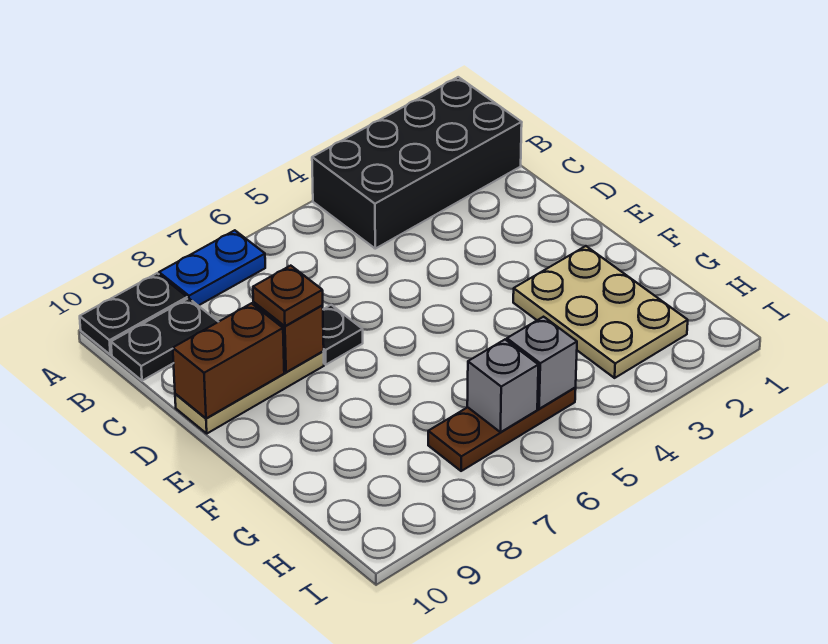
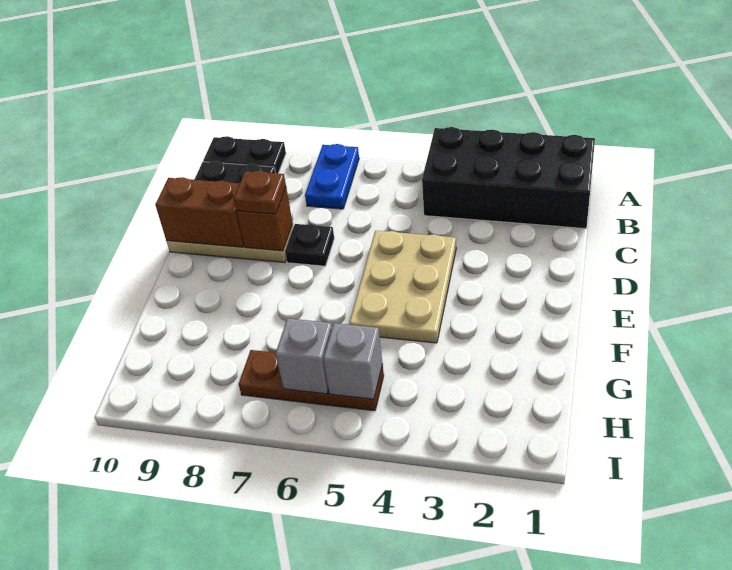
blue 1x2 plate [159,230,265,306] -> blue 1x2 plate turned to [305,144,359,209]
tan 2x3 plate [513,246,688,378] -> tan 2x3 plate moved to [350,231,456,343]

